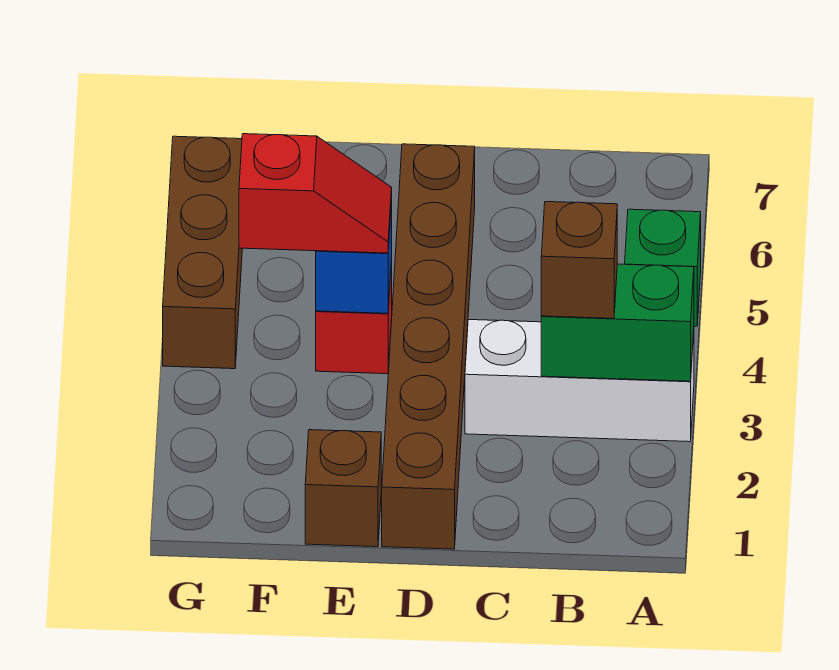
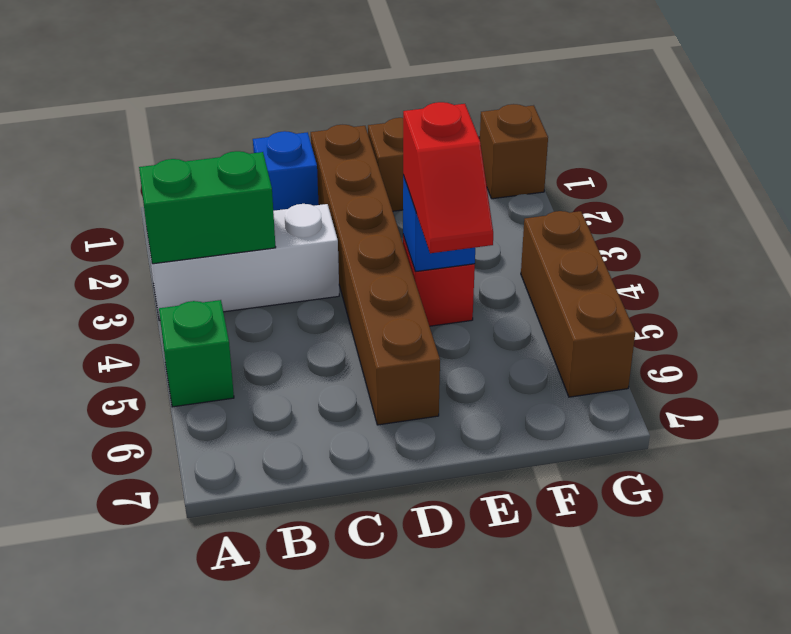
brown 1x1 brick [541,202,617,318] -> brown 1x1 brick moved to [480,104,548,199]
none -> blue 1x1 brick [253,131,319,211]
red 1x2 slope [239,134,392,253] -> red 1x2 slope turned to [403,102,493,253]

